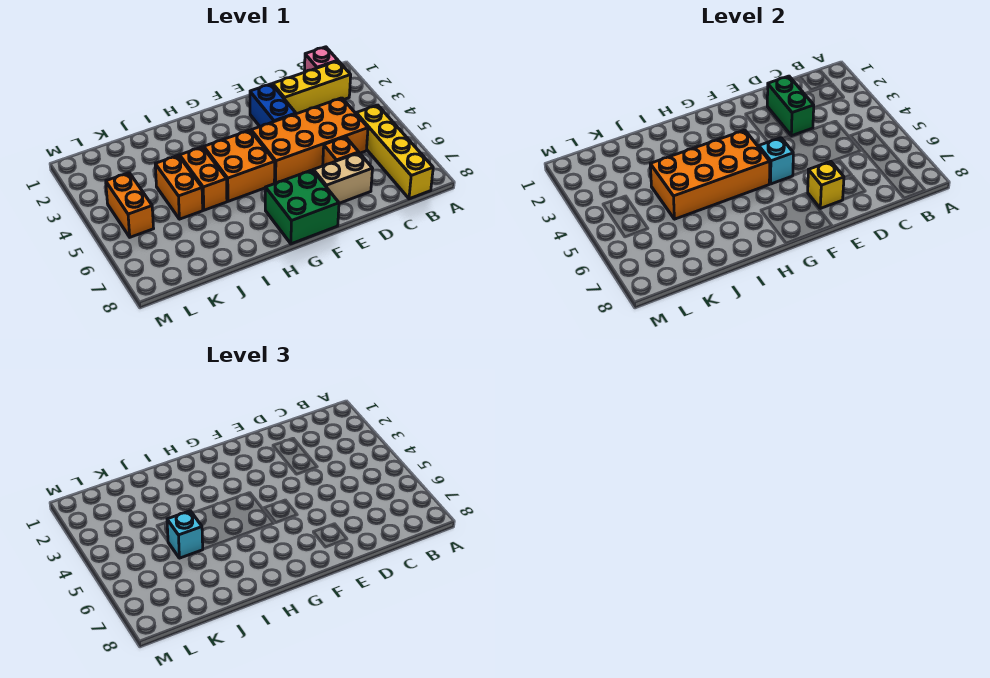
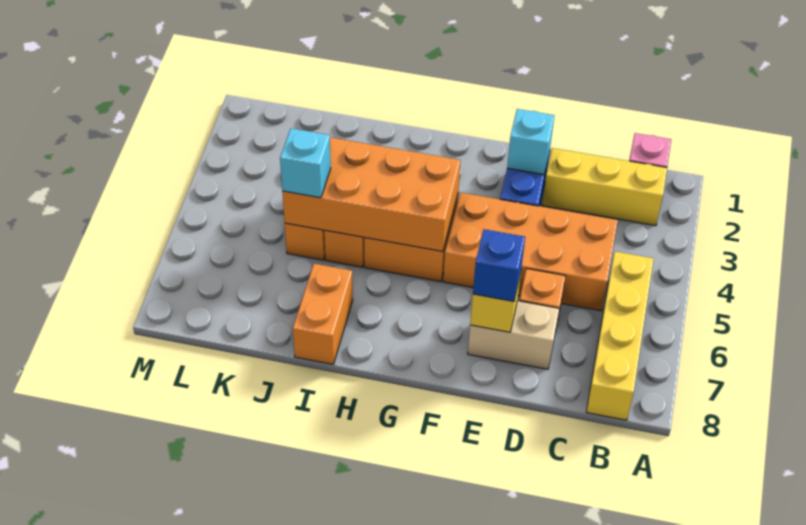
green 1x2 brick [767,76,814,136] -> none
none -> blue 1x1 brick [473,229,525,302]
cyan 1x1 brick [759,138,793,184] -> cyan 1x1 brick moved to [507,109,554,174]
green 2x2 brick [265,170,339,244] -> none
orange 1x2 brick [106,173,154,237] -> orange 1x2 brick moved to [293,264,353,364]

